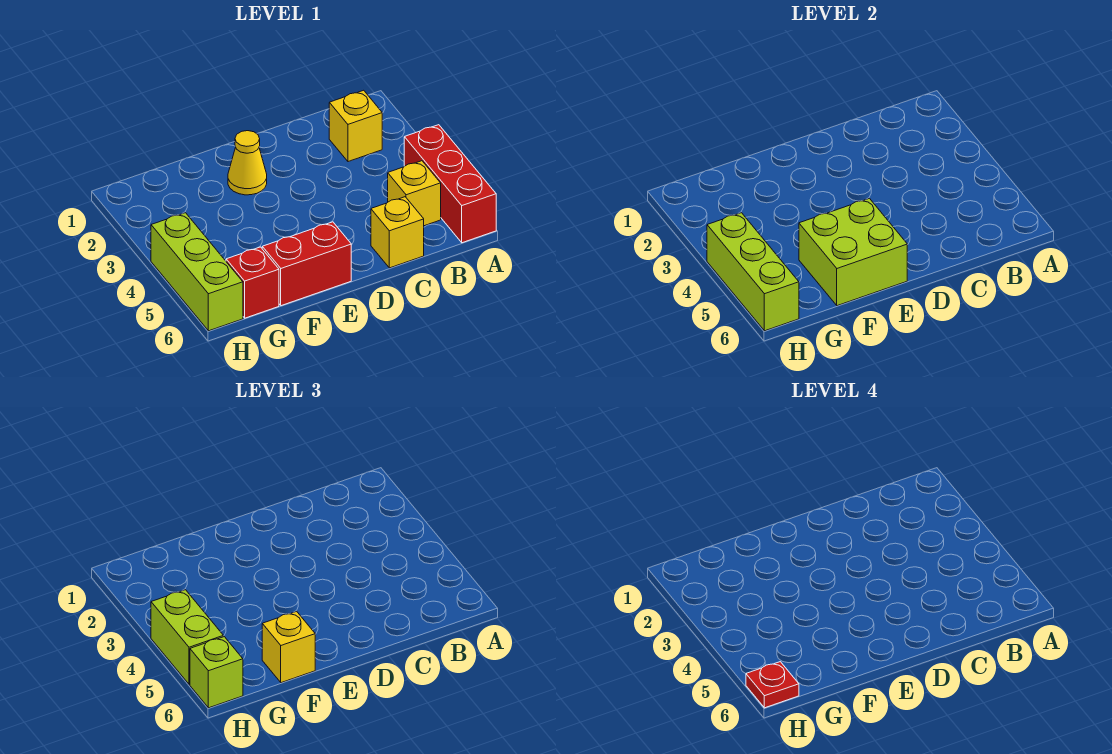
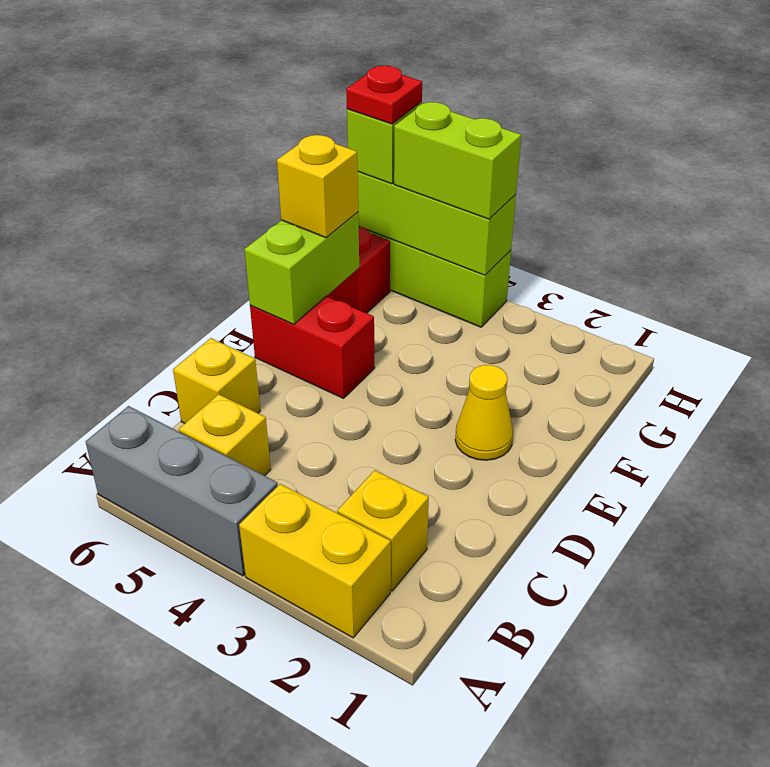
none -> yellow 1x2 brick [239,484,391,638]
red 1x3 brick [404,125,496,243] -> grey 1x3 brick [86,406,278,576]
lime 2x2 brick [799,198,907,306] -> lime 1x2 brick [244,212,359,324]
red 1x2 brick [262,222,351,306] -> red 1x2 brick turned to [250,296,375,398]

